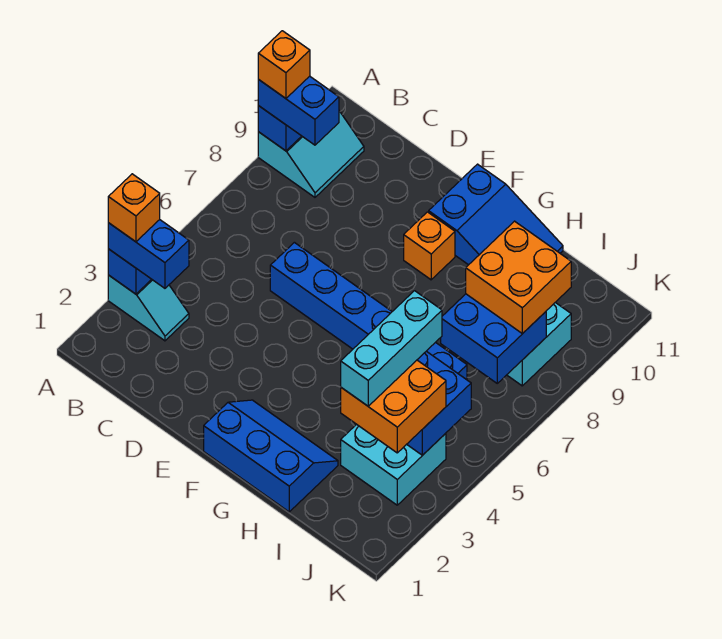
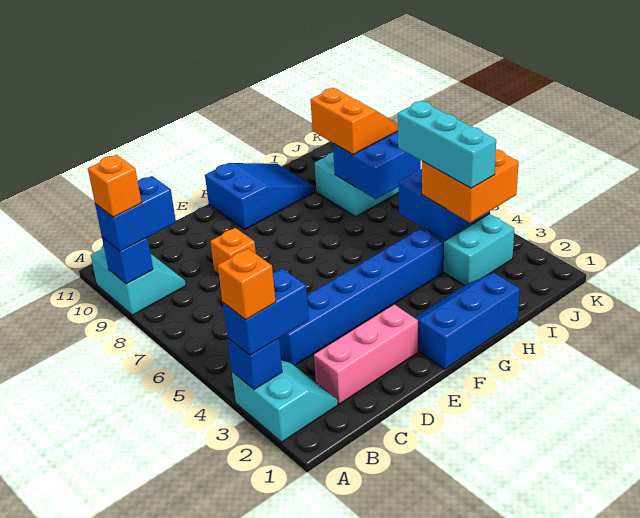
cyan 1x2 slope [108,275,189,341] -> cyan 2x2 slope [232,360,338,442]
none -> pink 1x3 brick [314,304,418,404]
blue 1x6 brick [270,242,467,380] -> blue 1x6 brick moved to [279,229,443,366]
orange 1x1 brick [404,212,455,280] -> orange 1x1 brick moved to [210,228,256,274]
orange 2x2 brick [466,221,571,334] -> orange 2x2 slope [310,88,398,155]

